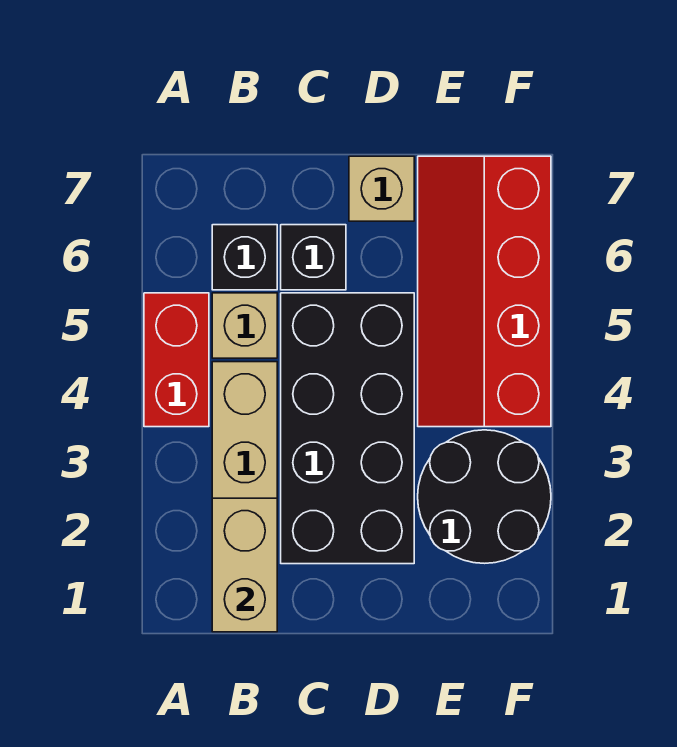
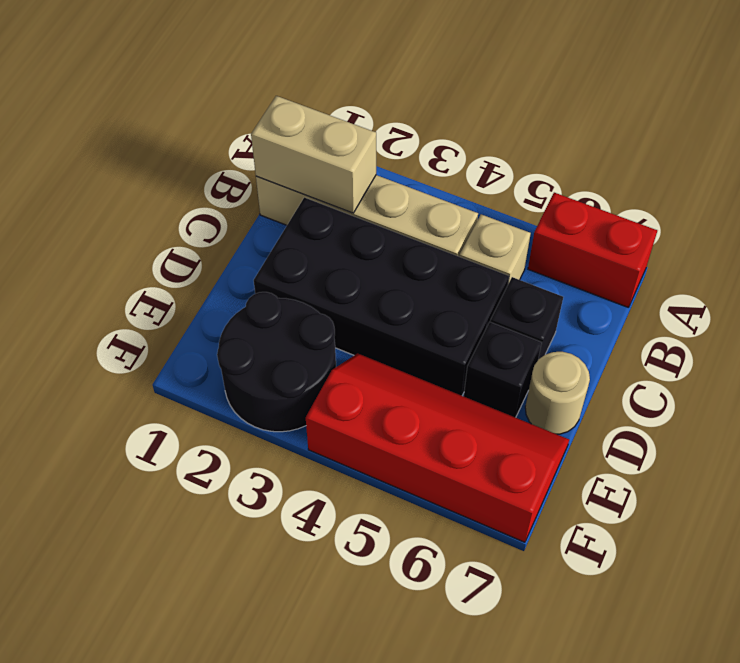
red 1x2 brick [144,293,209,427] -> red 1x2 brick moved to [528,193,657,307]
black 1x1 brick [212,225,277,290] -> black 1x1 brick moved to [464,322,542,418]
tan 1x1 brick [349,156,414,221] -> tan 1x1 round brick [525,352,590,434]

